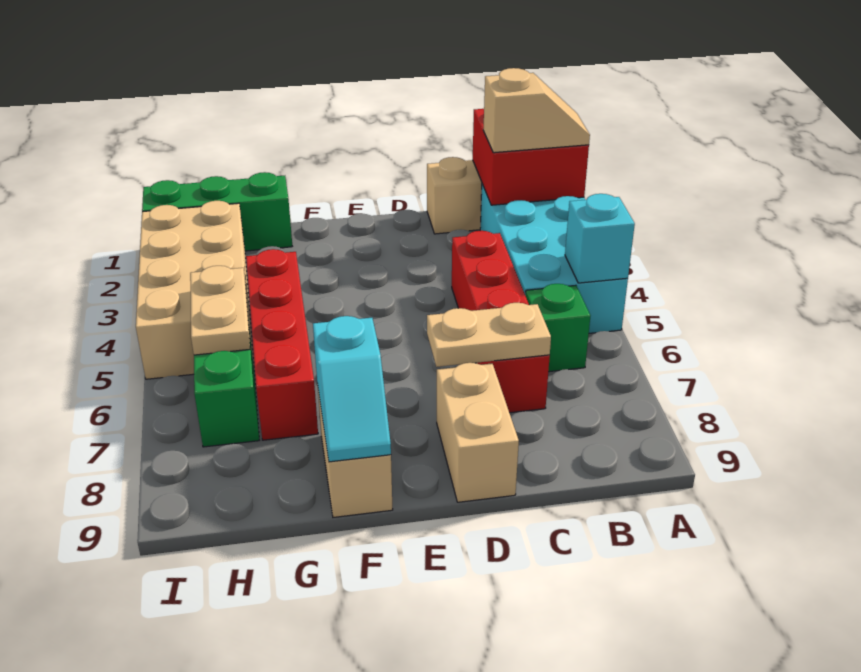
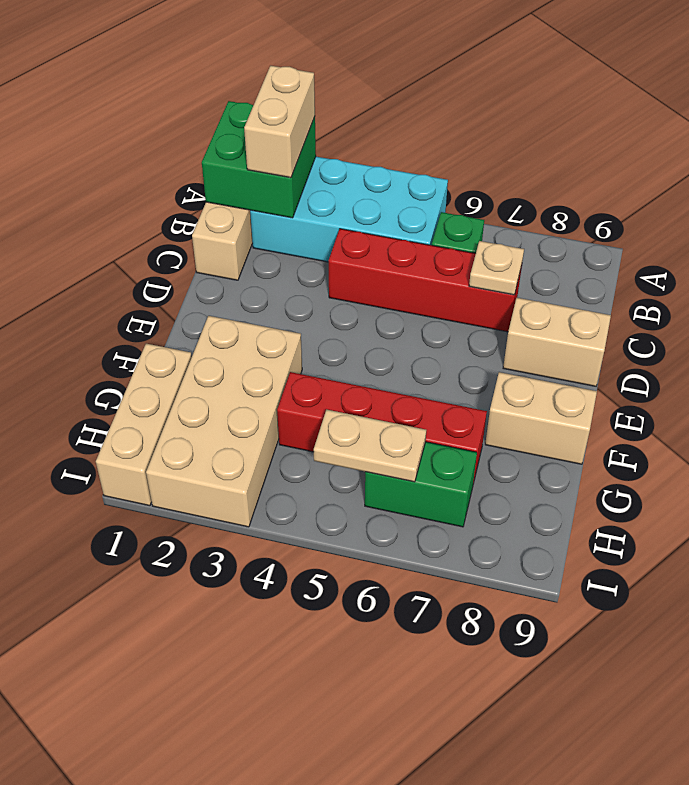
red 2x2 brick [473,109,589,205] -> green 2x2 brick [202,101,316,218]
tan 1x2 slope [483,68,590,153] -> tan 1x2 brick [244,66,315,178]
cyan 1x1 brick [565,194,635,283] -> none
tan 1x2 plate [427,303,551,367] -> tan 1x1 plate [469,241,524,295]
cyan 1x2 slope [313,316,391,462] -> none
green 1x3 brick [142,172,292,251] -> tan 1x3 brick [96,344,192,506]
tan 2x4 brick [136,201,254,379] -> tan 2x4 brick turned to [146,316,302,527]

